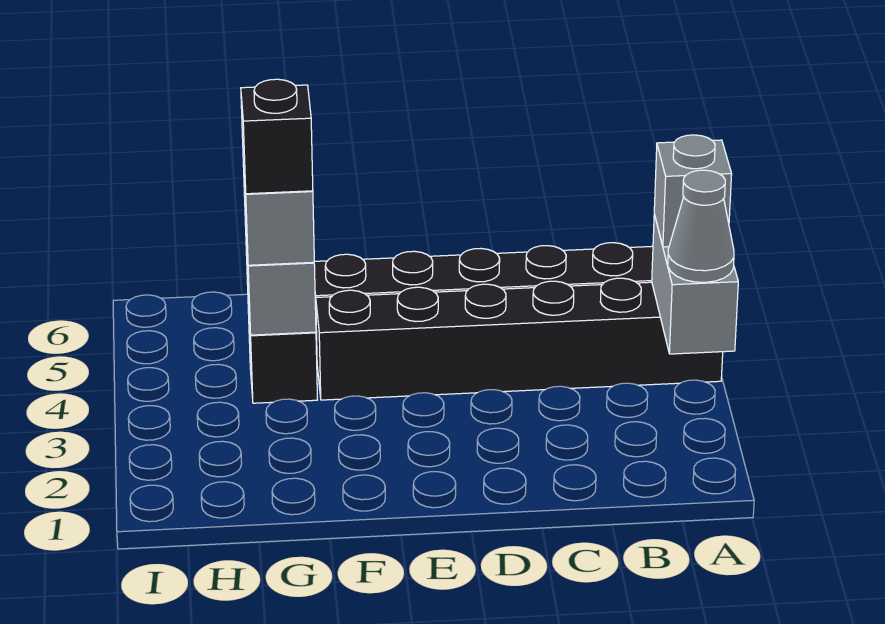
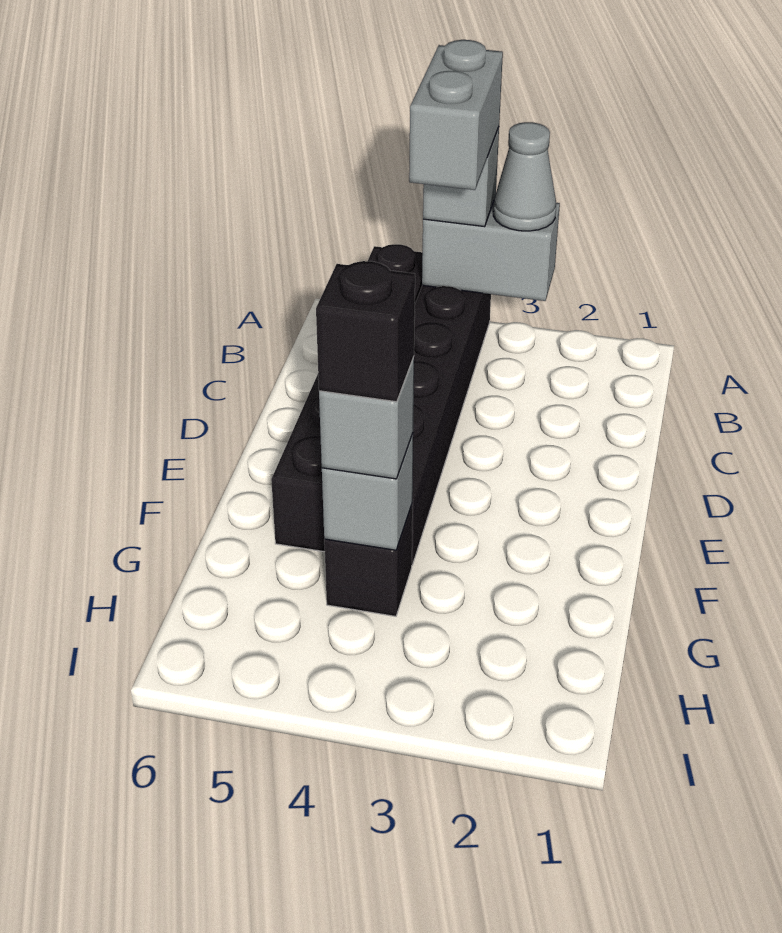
none -> grey 1x2 brick [409,40,503,190]

